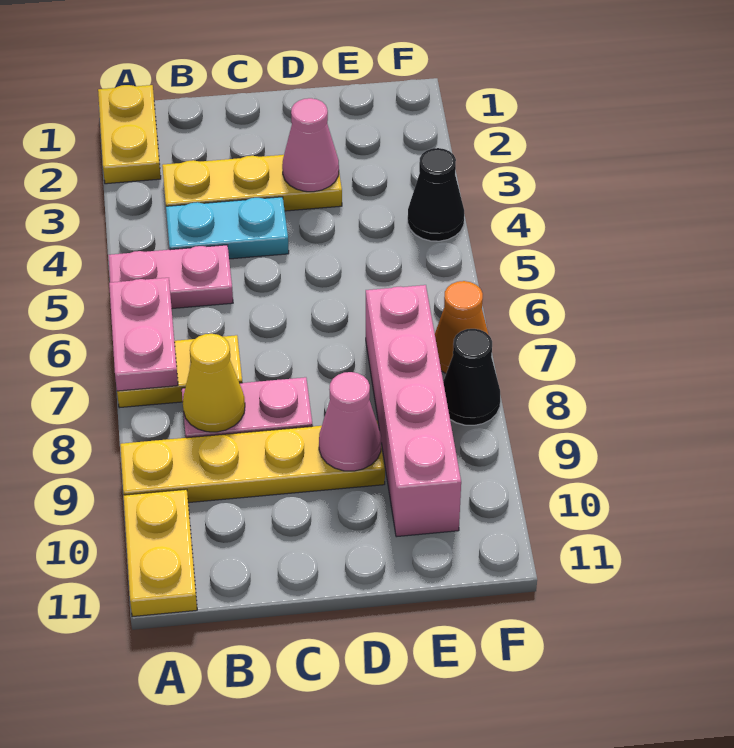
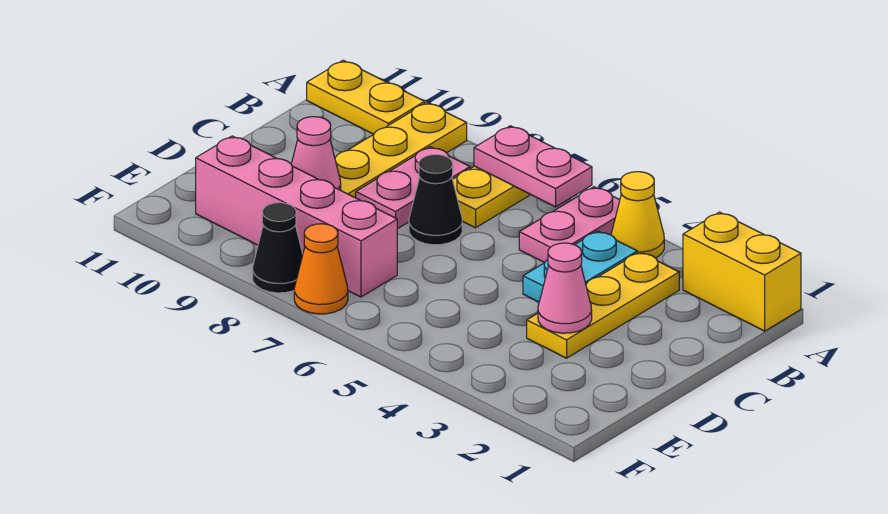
yellow 1x2 plate [98,85,161,184] -> yellow 1x2 brick [683,212,801,331]
yellow 1x1 cone [183,334,245,432] -> yellow 1x1 cone moved to [611,172,664,258]
black 1x1 cone [408,148,464,241] -> black 1x1 cone moved to [409,155,462,245]

